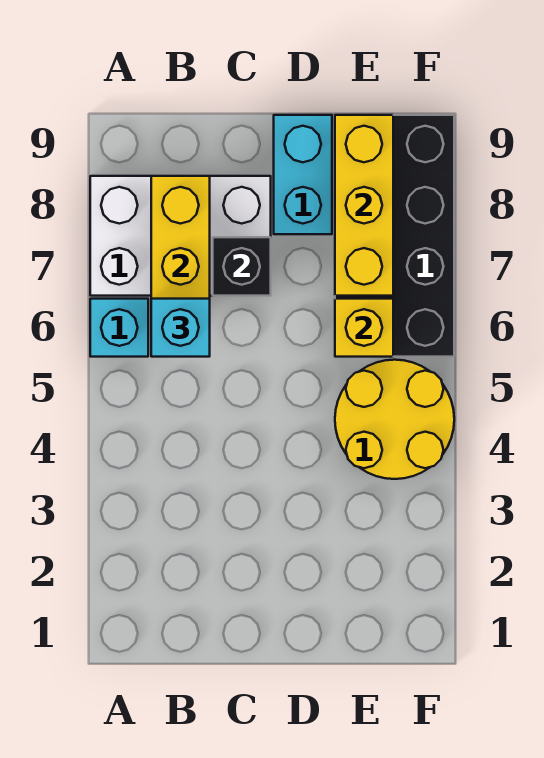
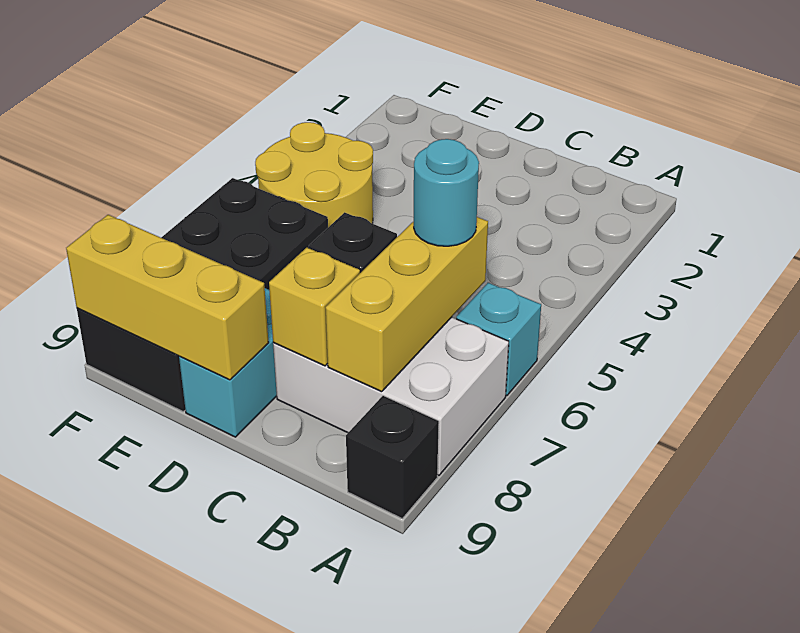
none -> black 1x1 brick [346,396,439,518]
cyan 1x1 brick [151,299,210,357] -> cyan 1x1 round brick [414,139,479,246]
yellow 1x1 brick [335,299,393,357] -> yellow 1x1 brick moved to [269,248,360,366]
yellow 1x3 brick [335,115,393,296] -> yellow 1x3 brick turned to [66,215,269,380]

